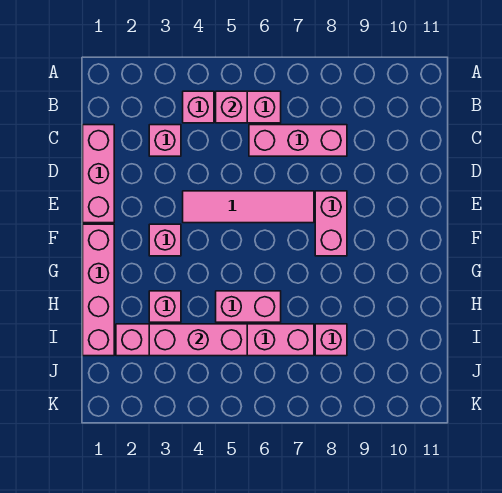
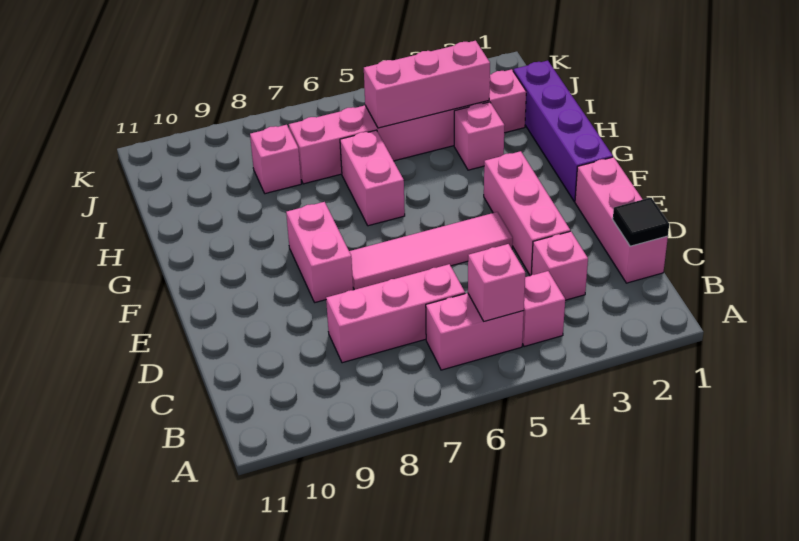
none -> black 1x1 tile [613,198,669,246]
pink 1x4 brick [83,224,114,356] -> purple 1x4 brick [513,61,613,201]
pink 1x1 brick [149,224,181,256] -> pink 1x3 brick [484,151,570,276]
pink 1x2 brick [216,291,281,322] -> pink 1x2 brick turned to [340,130,405,226]

